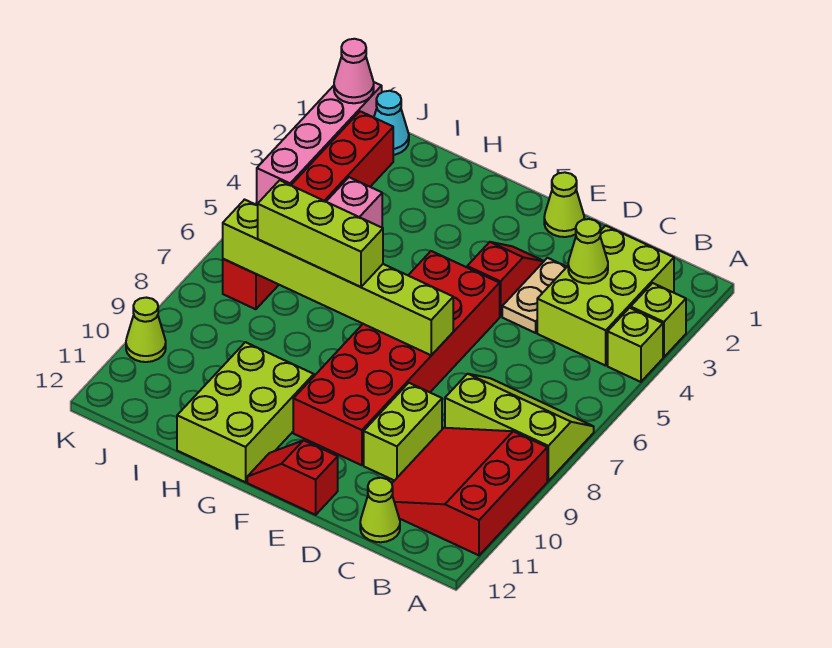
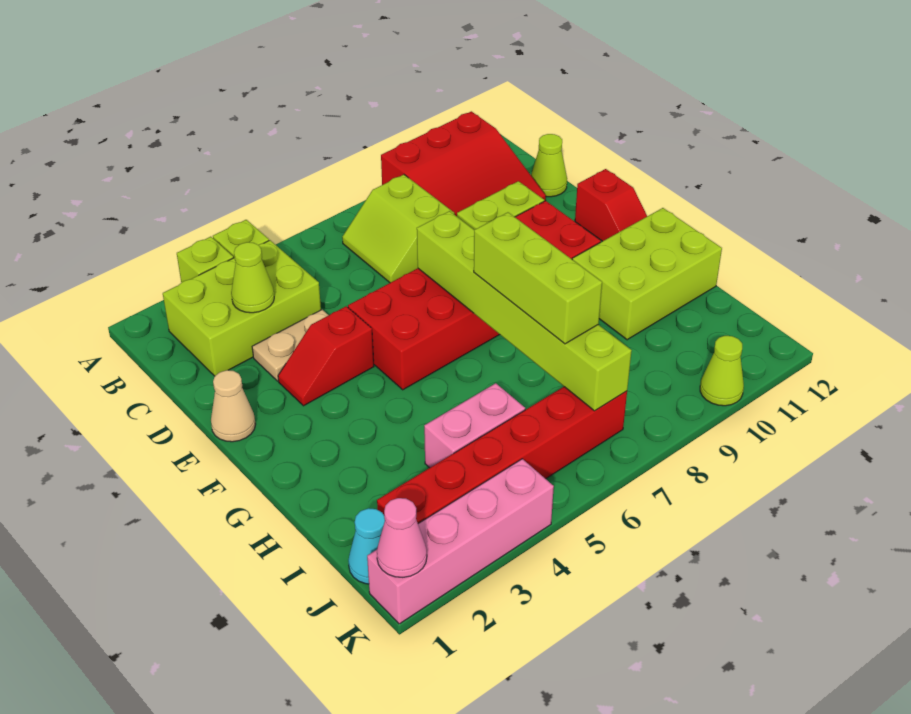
lime 2x3 slope [445,374,594,481] -> lime 2x2 slope [342,175,454,283]
lime 1x1 cone [544,172,584,237] -> tan 1x1 cone [211,370,256,442]

